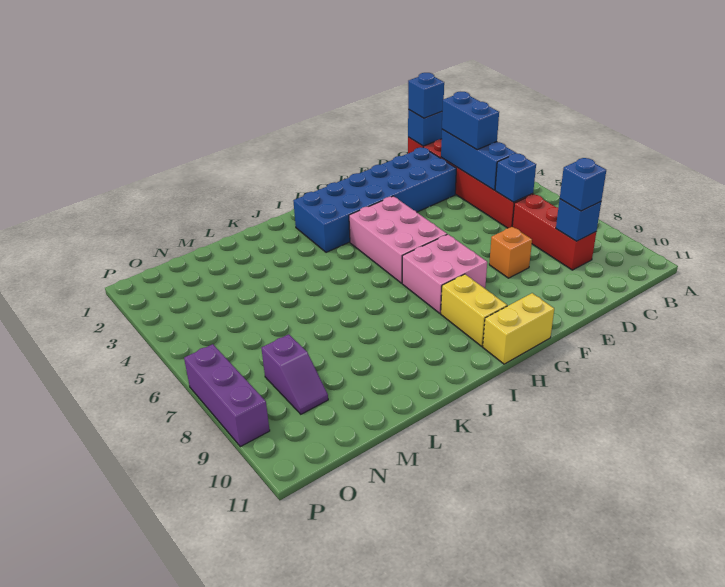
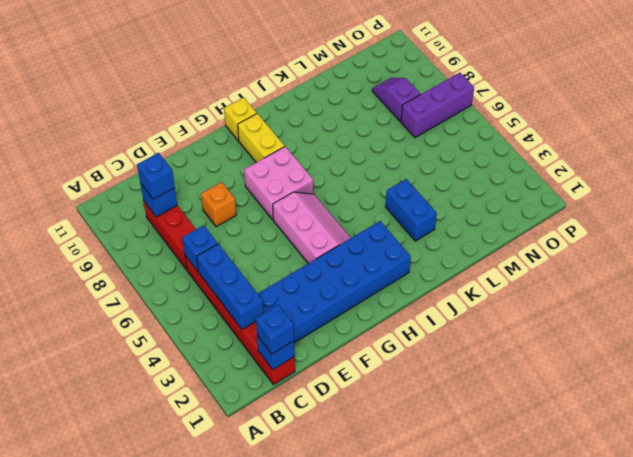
blue 1x2 brick [442,92,499,150] -> blue 1x2 brick moved to [386,179,437,241]
pink 2x3 brick [349,196,447,283] -> pink 2x3 slope [273,192,351,263]
yellow 1x2 brick [483,293,554,364] -> yellow 1x1 brick [224,97,257,140]
purple 1x3 brick [184,344,270,447] -> purple 1x3 brick turned to [401,73,474,138]

